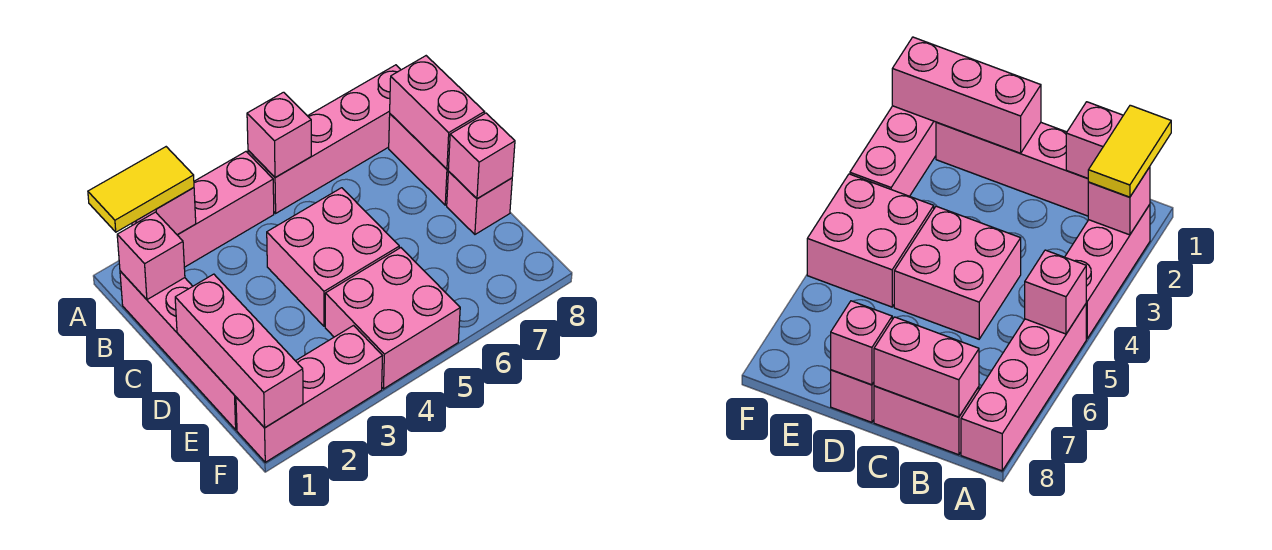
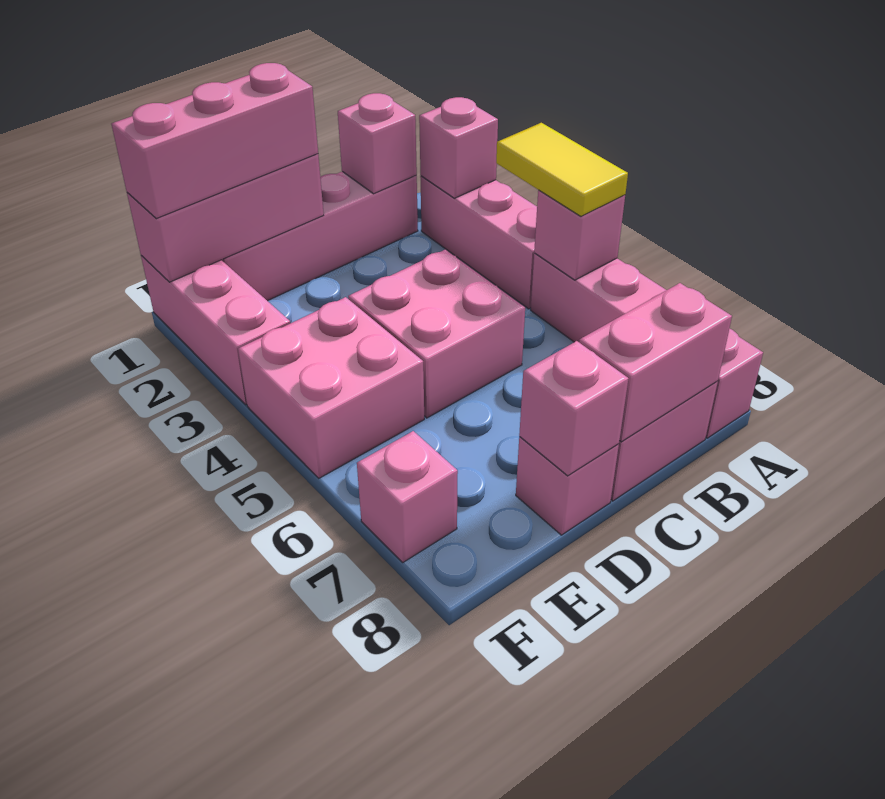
yellow 1x2 tile [88,147,194,232] -> yellow 1x2 tile moved to [496,123,628,216]
none -> pink 1x3 brick [111,63,318,219]
none -> pink 1x1 brick [357,431,458,562]

